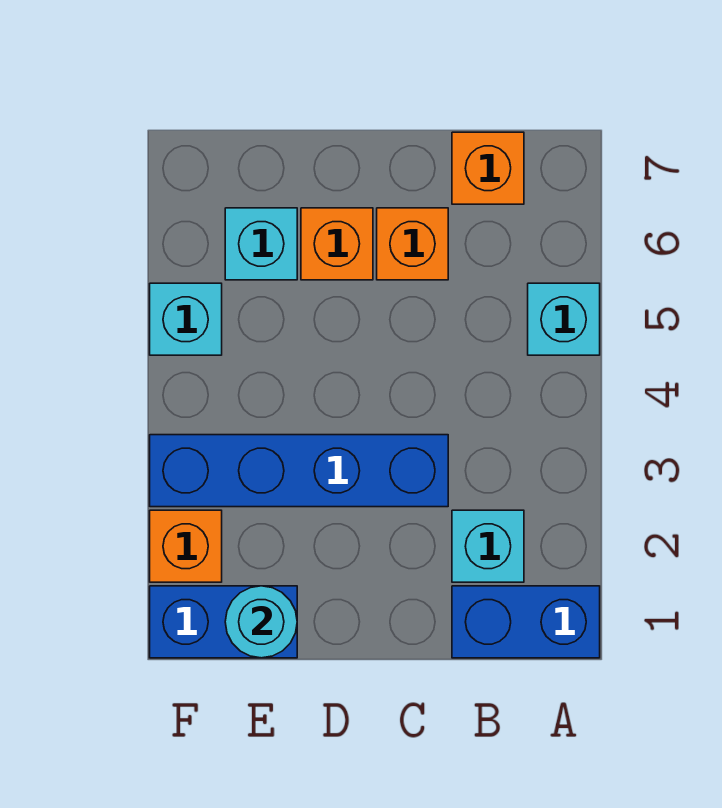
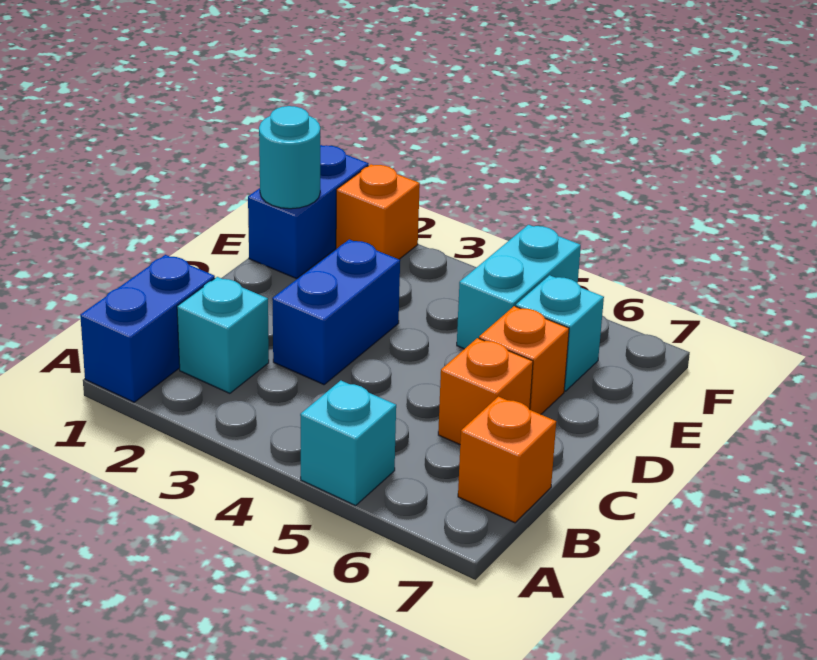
blue 1x4 brick [150,435,448,507] -> blue 1x2 brick [272,239,400,385]
cyan 1x1 brick [150,283,222,355] -> cyan 1x2 brick [457,225,581,349]

